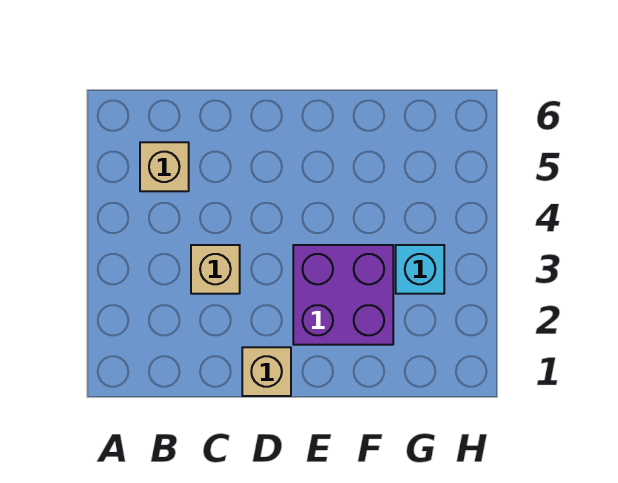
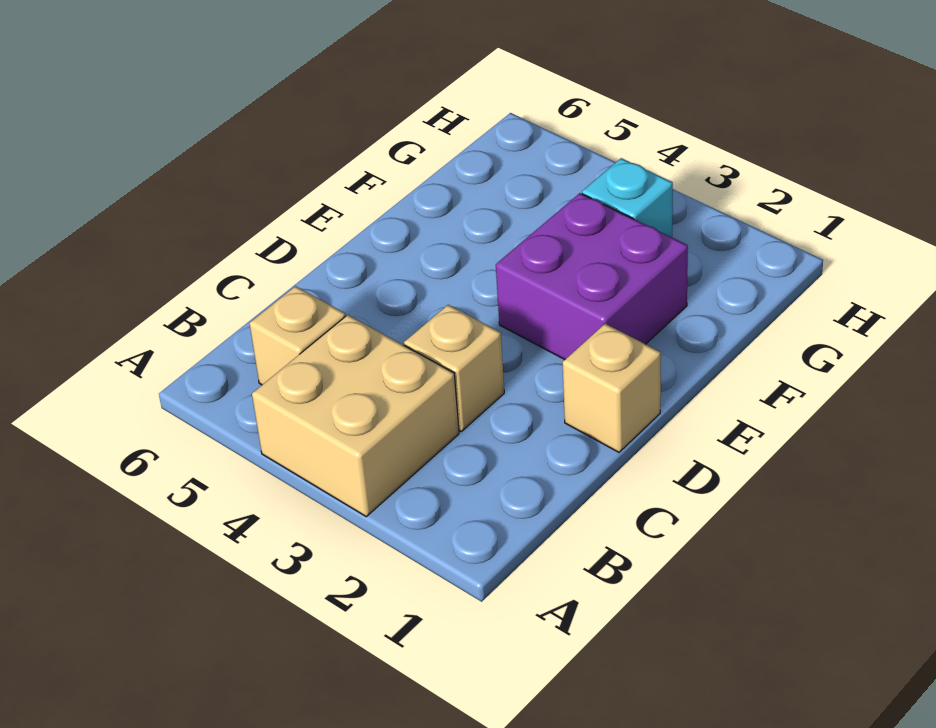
none -> tan 2x2 brick [252,315,459,517]

